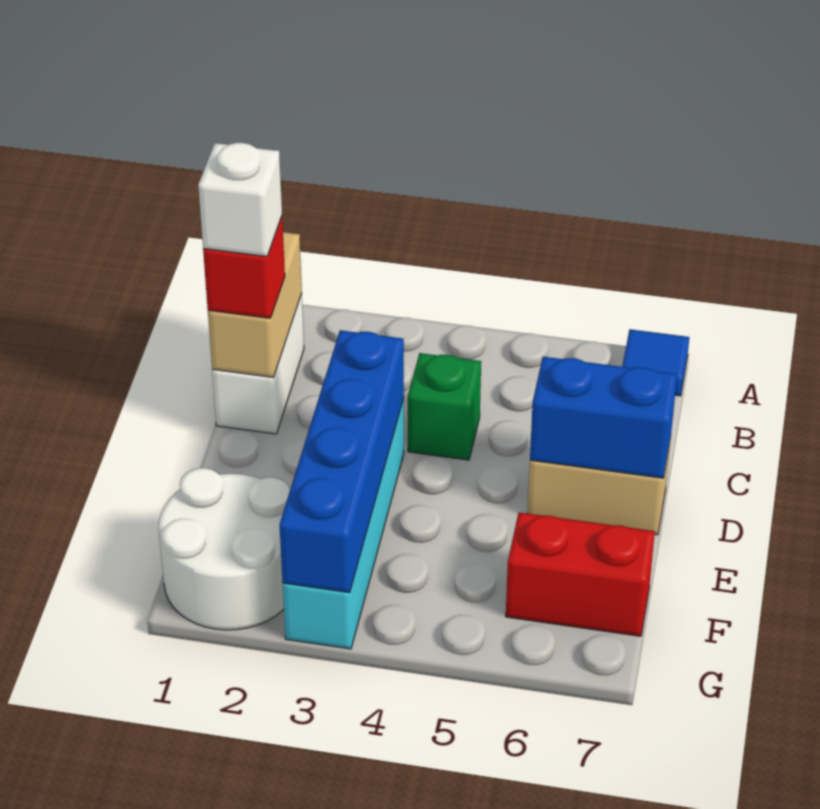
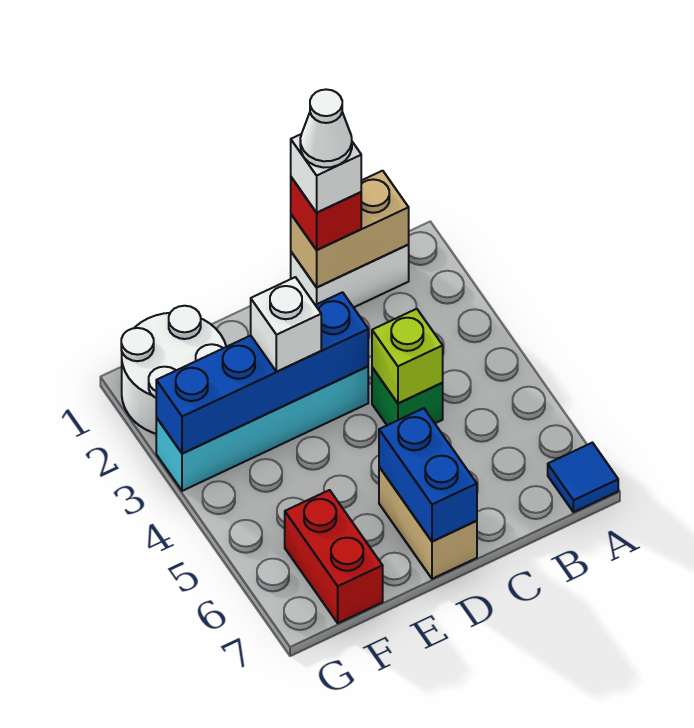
none -> white 1x1 cone [300,89,352,168]
none -> lime 1x1 brick [372,309,443,403]
none -> white 1x1 brick [251,277,321,372]

